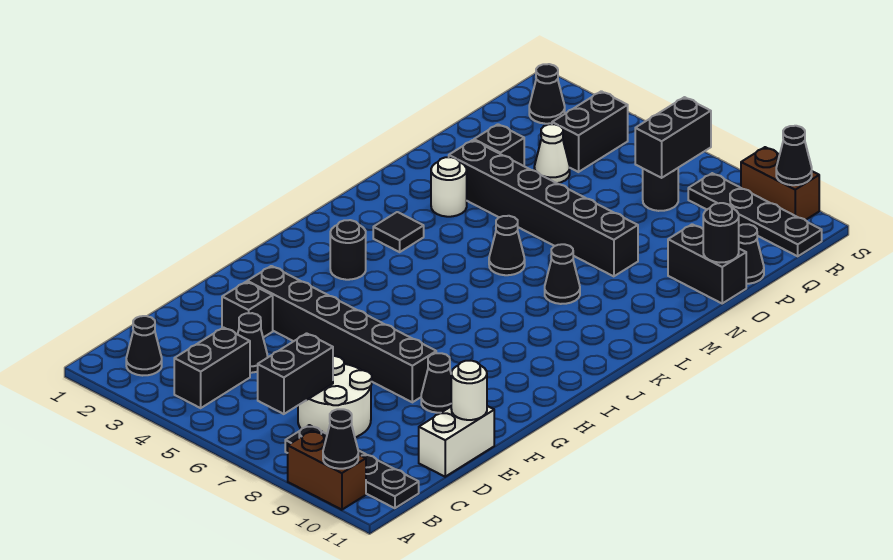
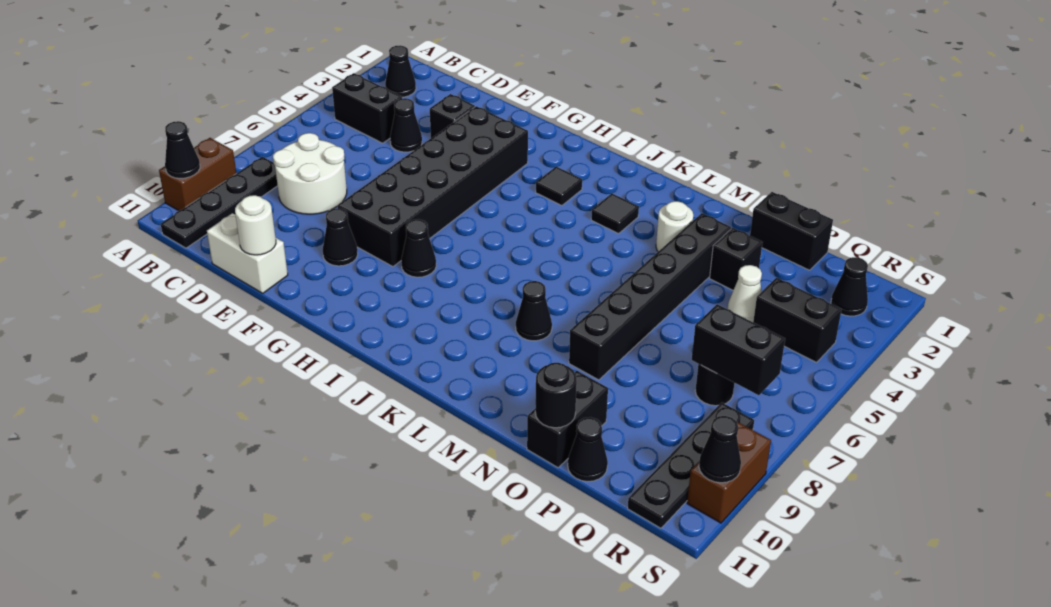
black 1x2 brick [258,333,333,414] -> black 1x2 brick moved to [750,192,833,270]
black 1x6 brick [247,266,436,402] -> black 2x6 brick [338,106,528,267]
black 1x1 round brick [330,220,366,280] -> black 1x1 tile [536,167,582,206]
black 1x1 cone [489,216,525,275] -> black 1x1 cone moved to [401,219,436,277]

